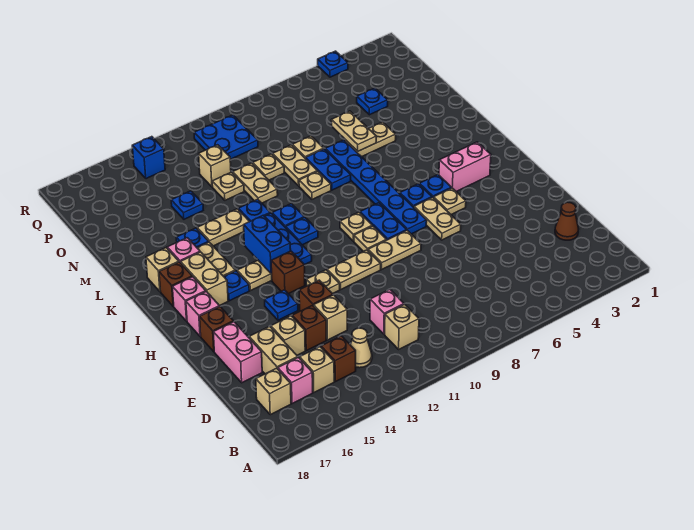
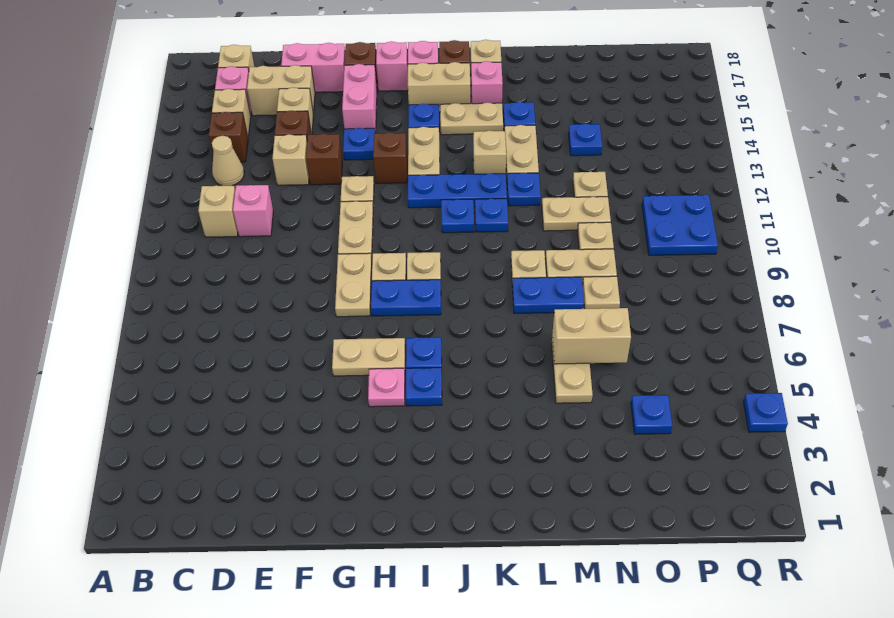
brown 1x1 cone [555,202,578,240] -> none
tan 1x1 plate [434,188,466,215] -> pink 1x1 plate [368,368,405,407]
blue 1x6 plate [325,140,427,234] -> none
pink 1x2 brick [439,142,491,192] -> pink 1x2 brick moved to [342,64,377,133]
blue 1x2 brick [244,215,291,273] -> none
tan 1x2 plate [331,111,376,151] -> tan 1x2 brick [552,308,631,364]
tan 1x1 brick [199,145,231,187] -> tan 1x1 brick moved to [473,131,506,174]
blue 1x1 brick [132,137,165,179] -> none

